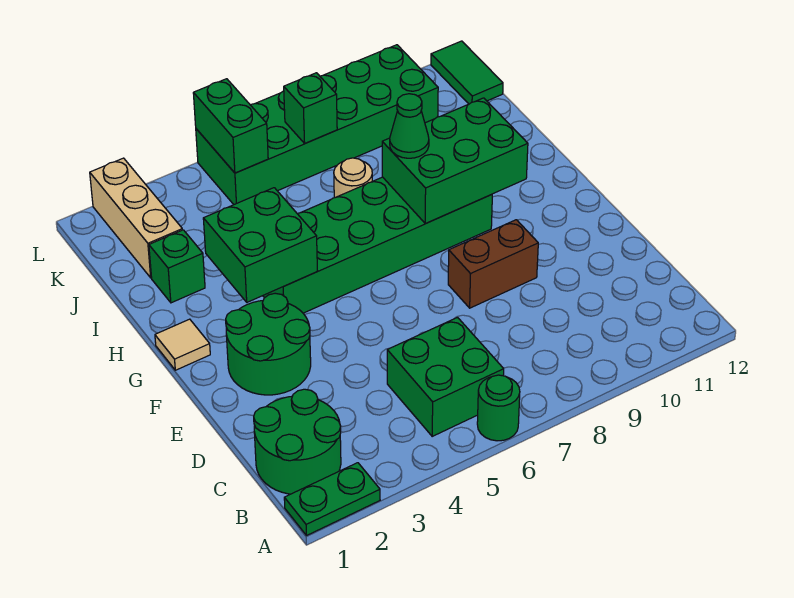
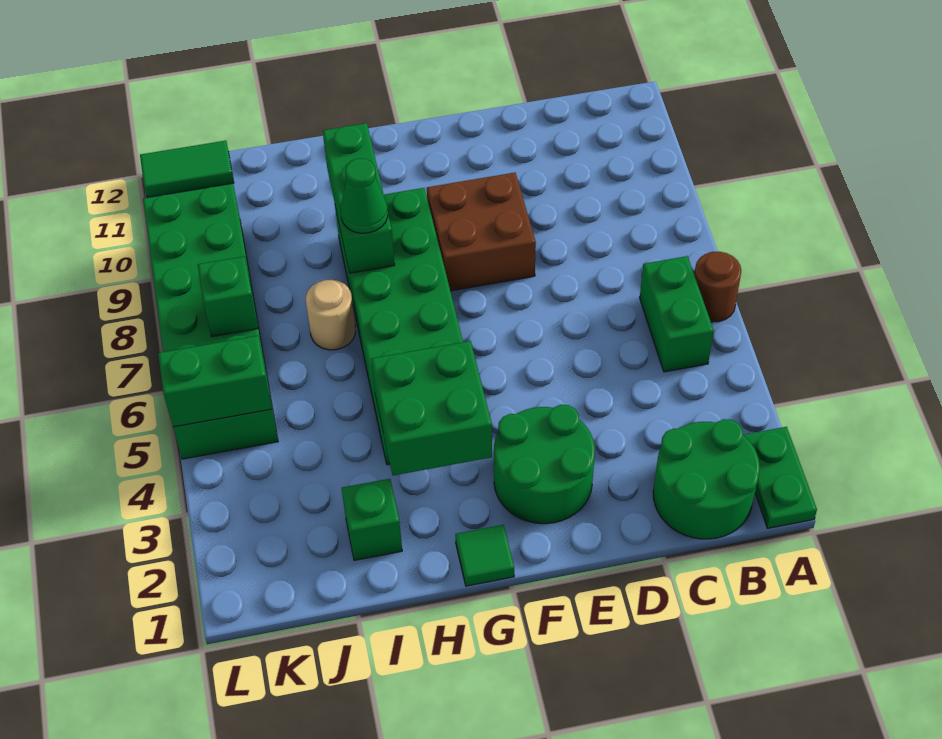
green 1x1 round brick [477,375,520,441] -> brown 1x1 round brick [694,252,741,322]
green 2x2 brick [387,318,504,436] -> green 1x2 brick [640,256,714,372]
brown 1x2 brick [448,220,538,308] -> brown 2x2 brick [427,173,536,291]
tan 1x1 tile [155,319,210,370] -> green 1x1 tile [455,525,514,586]
green 2x3 brick [382,98,528,224] -> green 1x3 brick [323,123,395,273]
tan 1x3 brick [90,158,182,278] -> none

